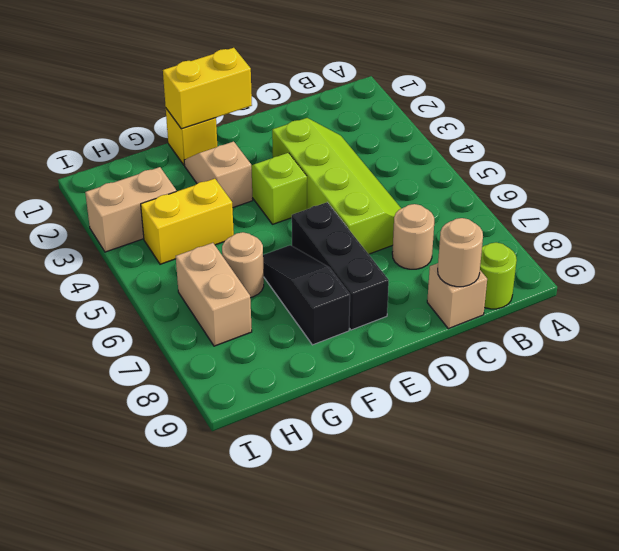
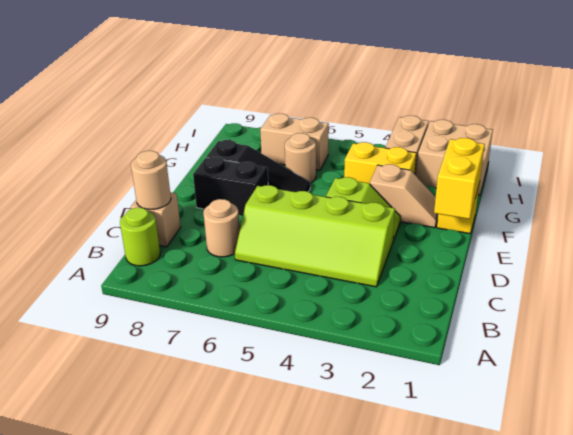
black 1x3 brick [292,202,389,330] -> black 1x2 brick [193,157,268,216]
yellow 1x2 brick [141,179,234,264] -> yellow 1x2 brick turned to [344,142,416,184]
none -> tan 2x2 brick [416,120,493,195]

